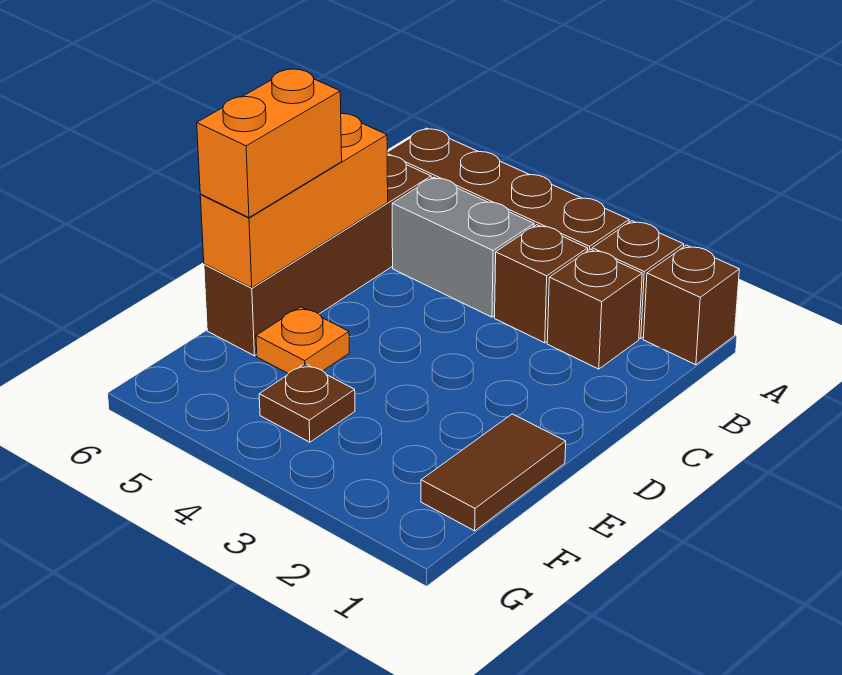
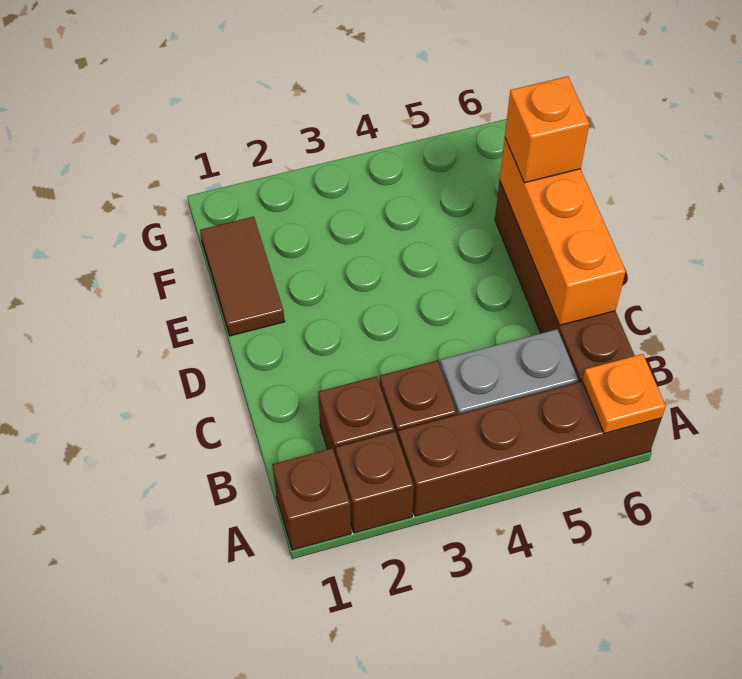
orange 1x2 brick [197,69,342,218] -> orange 1x1 brick [505,76,589,183]
orange 1x1 plate [256,307,349,373] -> orange 1x1 plate moved to [583,354,666,434]
brown 1x1 plate [259,364,355,442] -> none

